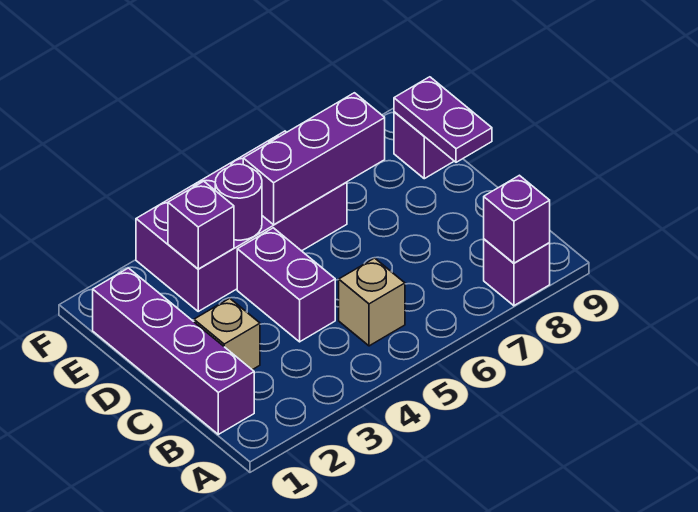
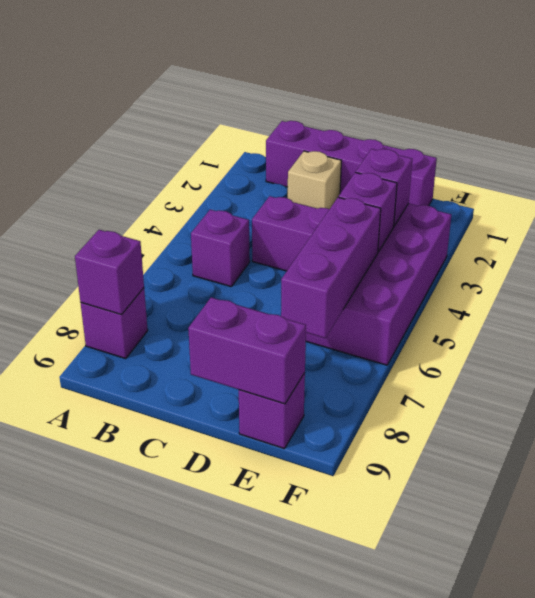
tan 1x1 brick [339,258,405,346] -> purple 1x1 brick [191,210,250,287]
purple 1x2 plate [394,77,492,162] -> purple 1x2 brick [188,297,306,404]
purple 1x1 round brick [215,164,262,240] -> purple 1x1 brick [339,172,397,252]

